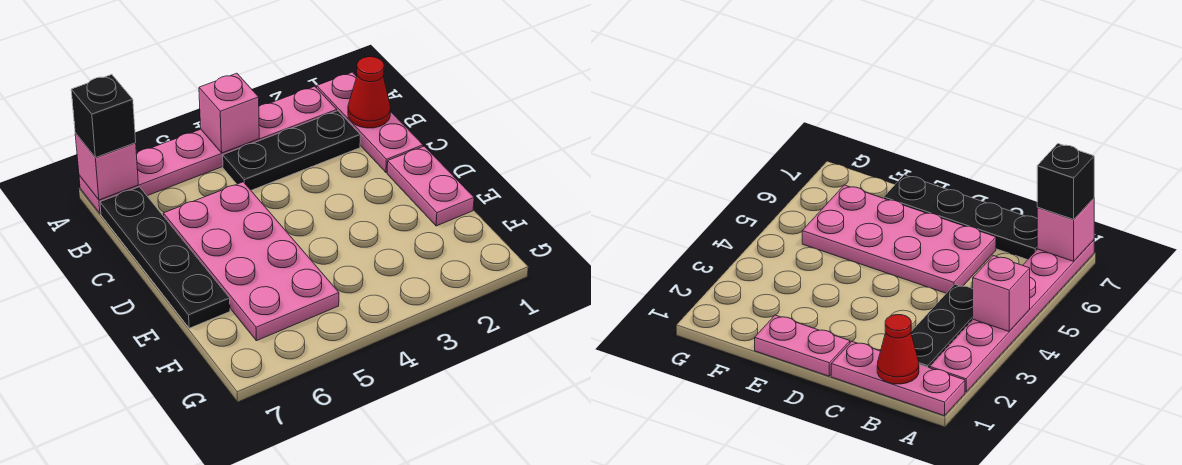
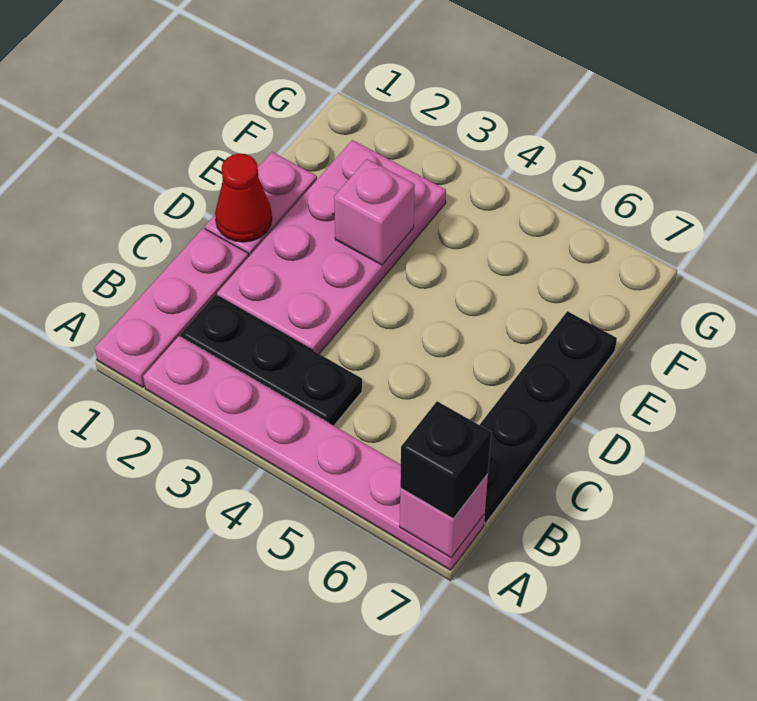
pink 1x1 brick [199,73,259,153] -> pink 1x1 brick moved to [334,159,415,265]
red 1x1 cone [348,57,391,128] -> red 1x1 cone moved to [215,154,272,242]
pink 2x4 plate [163,182,339,341] -> pink 2x4 plate moved to [217,140,446,354]

